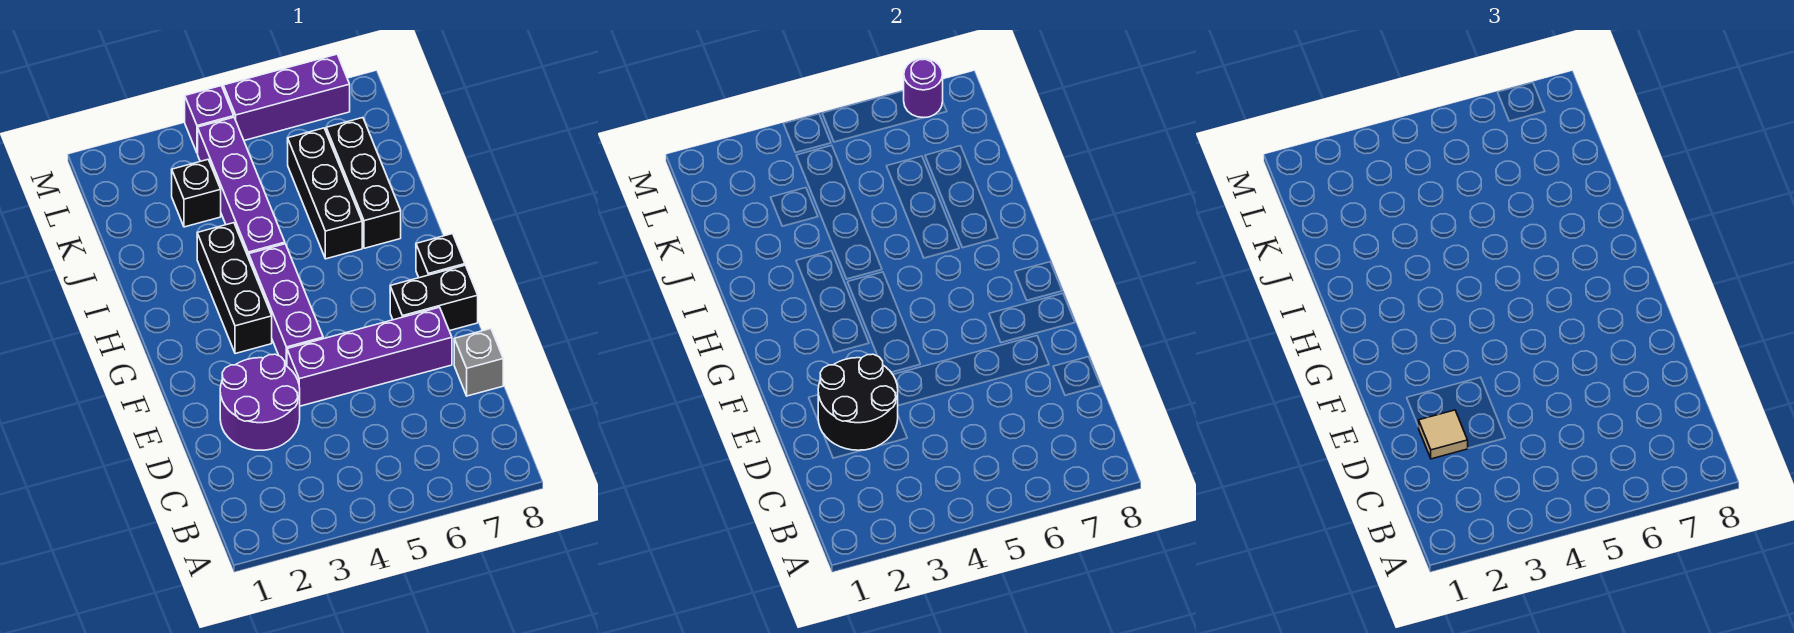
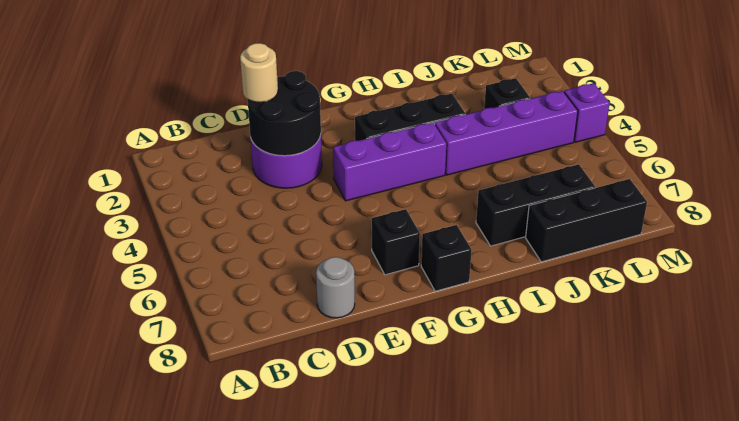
tan 1x1 tile [1418,410,1468,459] -> tan 1x1 round brick [240,43,278,102]
grey 1x1 brick [454,329,503,396] -> grey 1x1 round brick [316,257,355,318]
purple 1x4 brick [287,307,452,406] -> none
black 1x2 brick [390,265,478,331] -> black 1x1 brick [372,209,420,275]
black 1x3 brick [288,128,362,259] -> black 1x3 brick moved to [526,179,647,262]
purple 1x3 brick [223,54,350,141] -> none
purple 1x1 round brick [904,58,943,118] -> none

